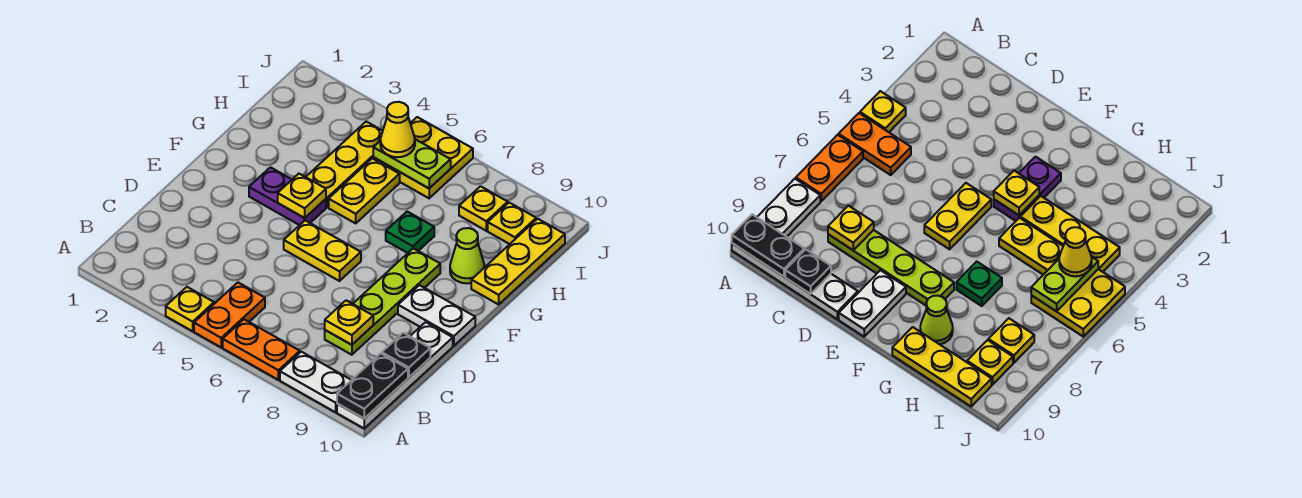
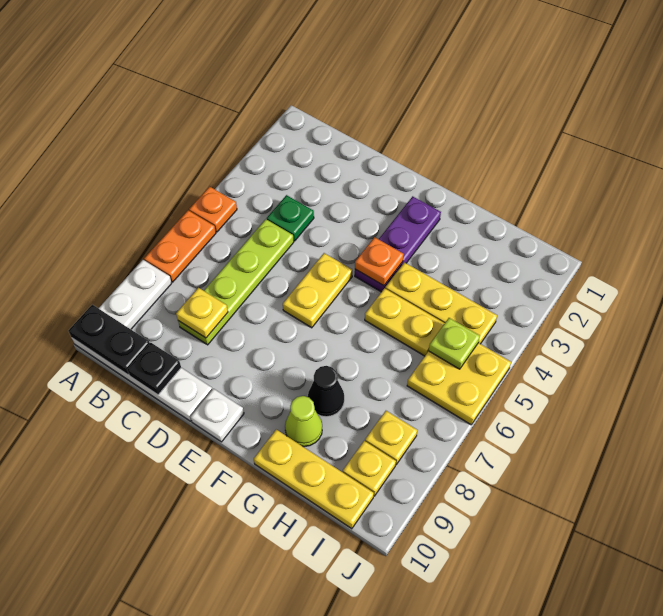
yellow 1x1 plate [166,287,214,331] -> none
orange 1x2 plate [194,283,265,347] -> orange 1x1 plate [189,187,237,232]
lime 1x4 plate [325,248,440,355] -> lime 1x4 plate turned to [178,219,294,345]
white 1x2 plate [398,285,475,346] -> white 1x1 plate [190,389,244,442]
purple 1x2 plate [249,167,326,225] -> purple 1x3 plate [355,196,441,292]
yellow 1x1 plate [278,174,326,218] -> orange 1x1 plate [355,237,404,286]
green 1x1 plate [386,212,434,253] -> green 1x1 plate moved to [267,195,314,241]
none -> black 1x1 cone [308,366,344,417]
lime 1x2 plate [373,139,451,188] -> lime 1x1 plate [429,318,480,369]
yellow 1x1 cone [380,102,415,157] -> none

